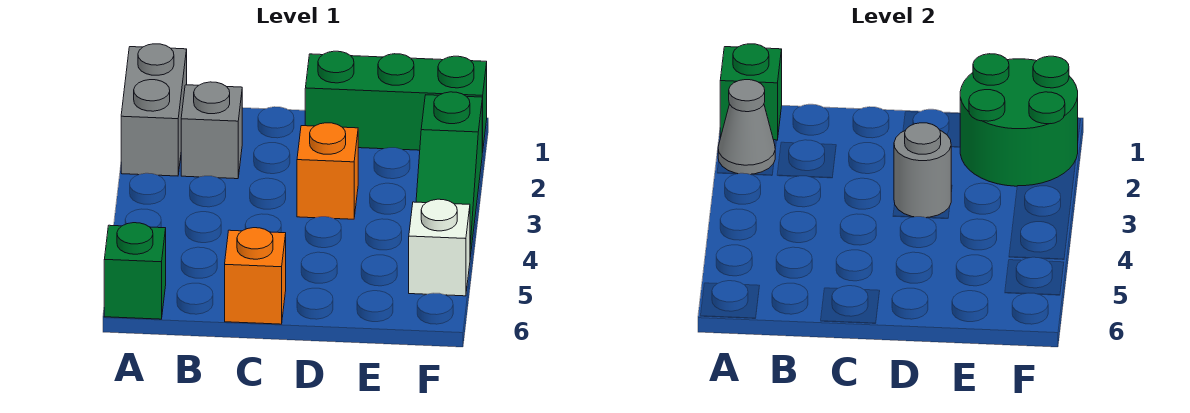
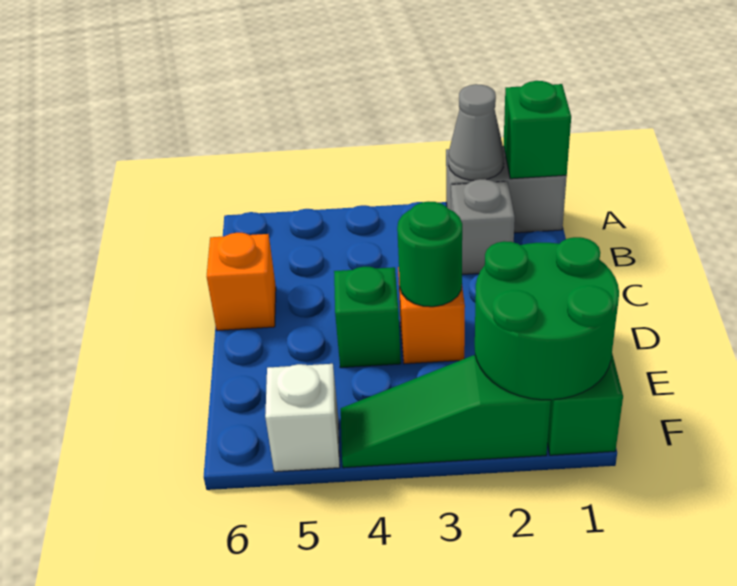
green 1x1 brick [104,223,166,319] -> green 1x1 brick moved to [334,267,401,368]
grey 1x1 round brick [894,123,951,218] -> green 1x1 round brick [397,201,462,307]

